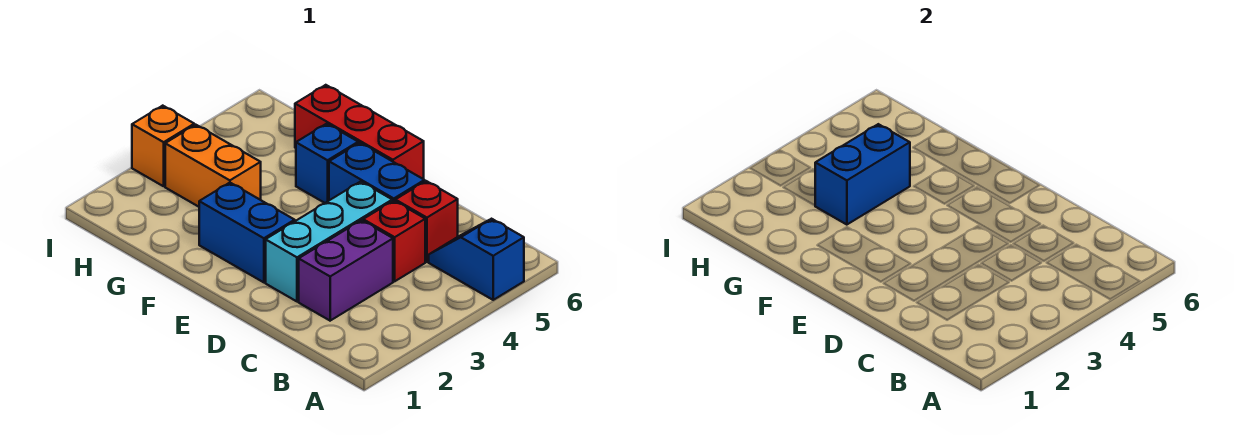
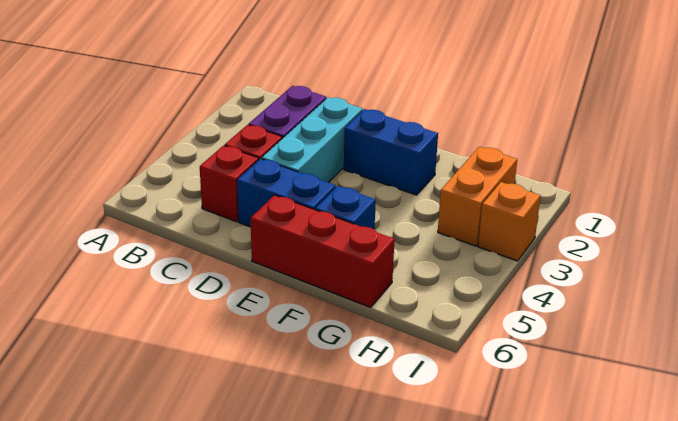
blue 1x2 slope [429,219,524,300] -> none
orange 1x2 brick [165,125,261,207] -> orange 1x2 brick turned to [438,147,517,246]
blue 1x2 brick [815,124,910,225] -> none

